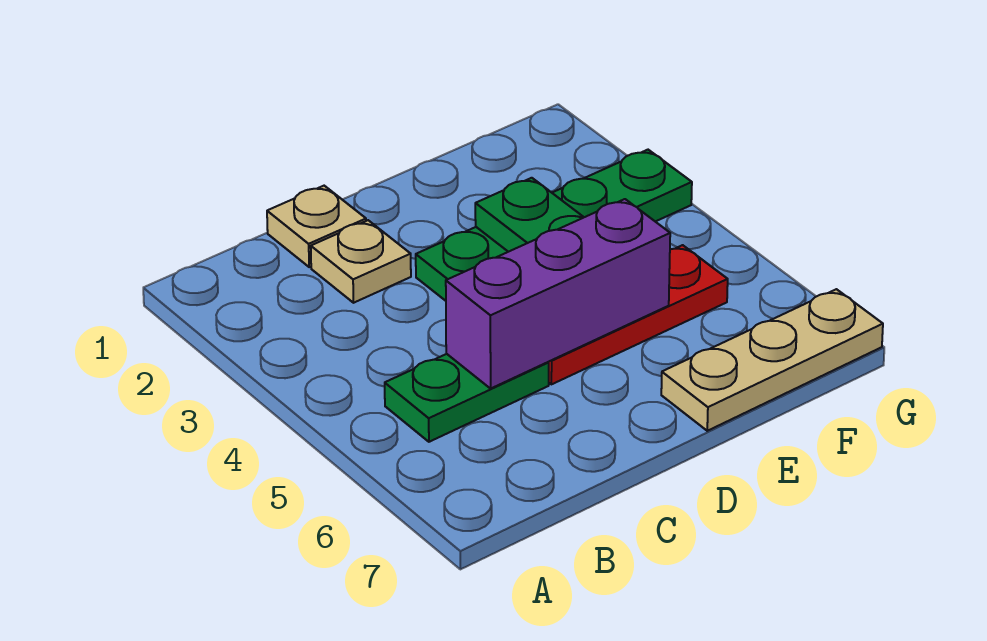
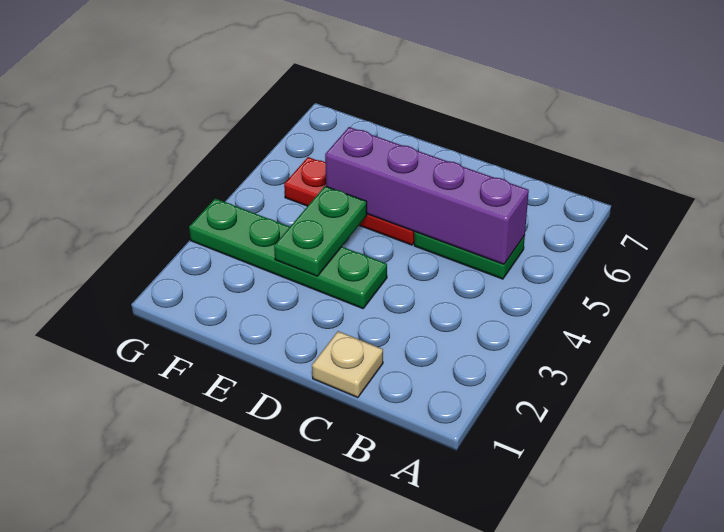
tan 1x1 plate [311,220,411,303] -> none
purple 1x3 brick [446,199,670,389] -> purple 1x4 brick [325,127,529,264]
tan 1x3 plate [661,289,883,431] -> none

